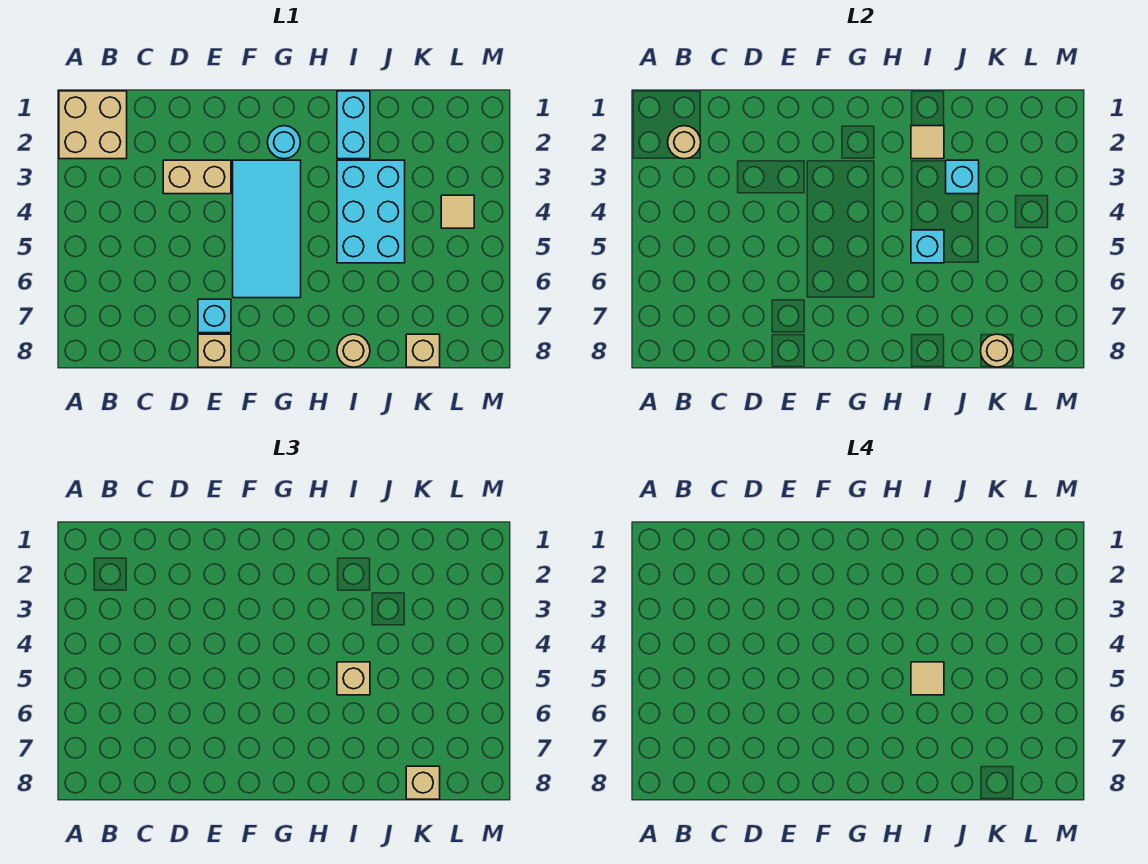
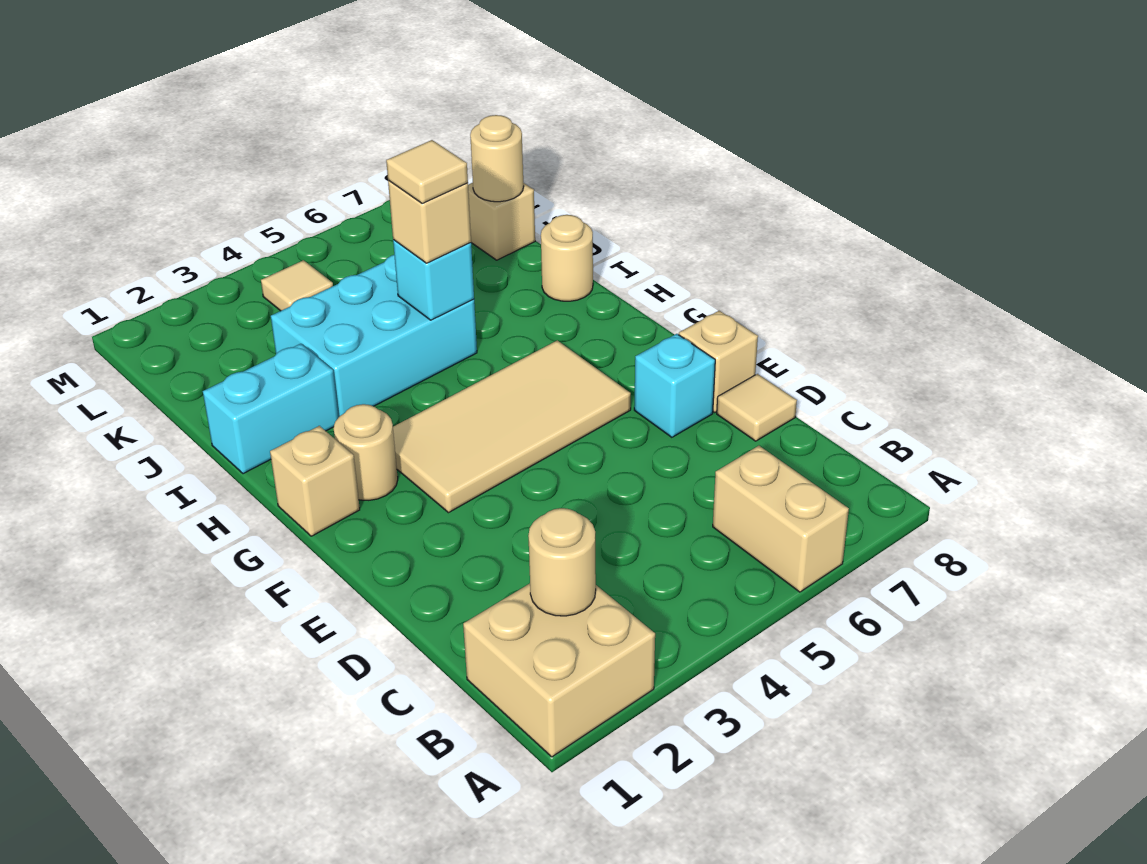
tan 1x2 brick [163,160,231,194] -> tan 1x2 brick moved to [713,446,849,592]
cyan 2x4 tile [233,160,301,298] -> tan 2x4 tile [393,340,631,513]
cyan 1x1 round brick [268,126,301,159] -> tan 1x1 round brick [334,404,398,500]
tan 1x1 tile [911,126,944,159] -> tan 1x1 tile moved to [717,374,797,441]
cyan 1x1 brick [946,160,979,194] -> none
tan 1x1 brick [406,766,440,799] -> tan 1x1 brick moved to [270,426,360,536]

